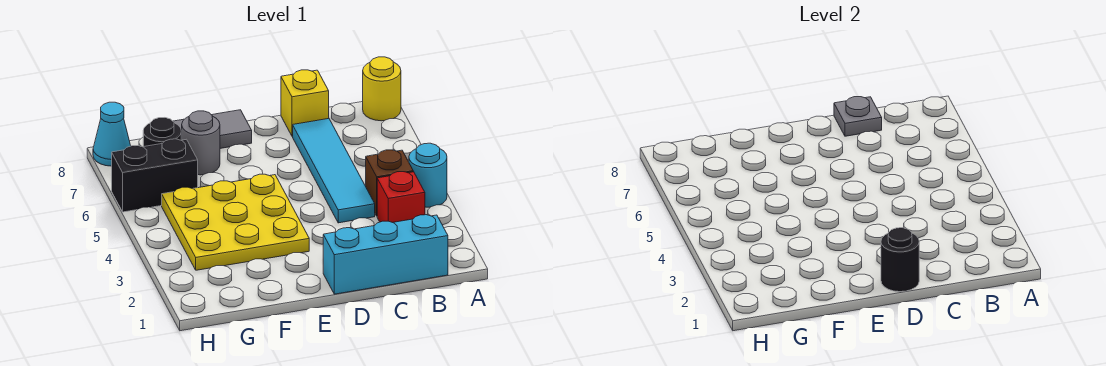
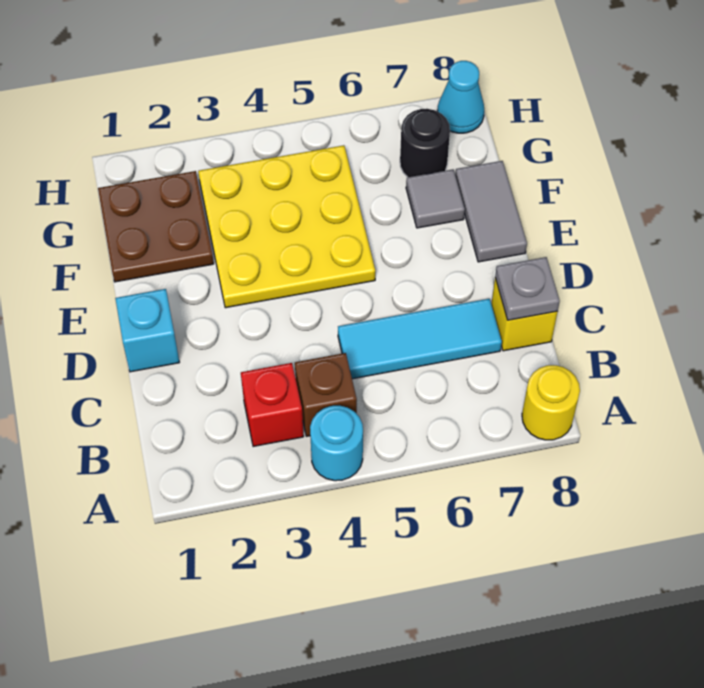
cyan 1x3 brick [323,215,448,294] -> cyan 1x1 brick [115,289,179,372]
cyan 1x4 tile [293,119,375,223] -> cyan 1x3 tile [338,299,502,379]
black 1x1 round brick [881,228,919,292] -> none
none -> brown 2x2 plate [98,171,214,282]
grey 1x1 round brick [182,111,220,175] -> grey 1x1 tile [406,169,465,228]
black 1x2 brick [112,139,198,212] -> none

